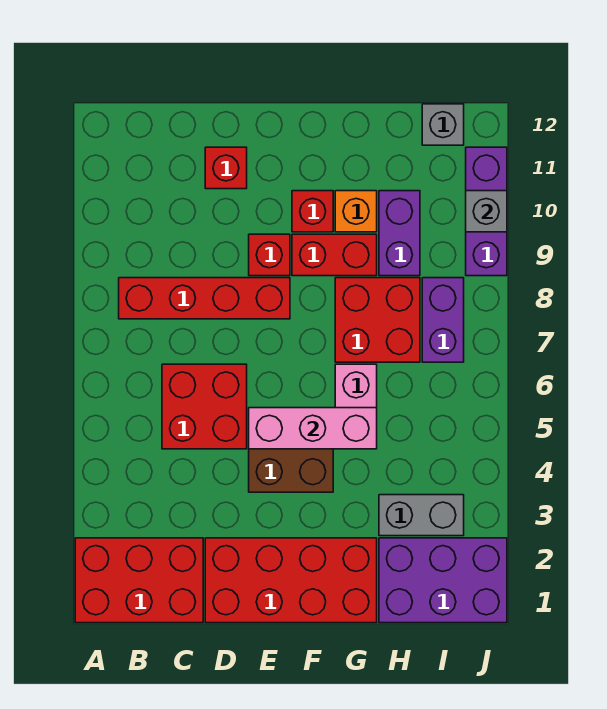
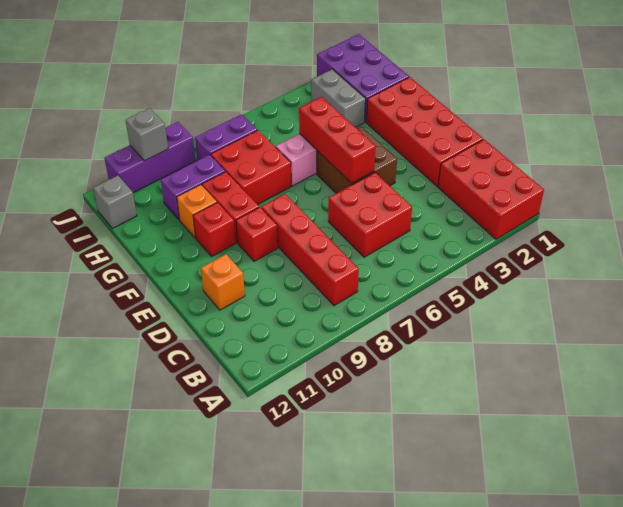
red 1x1 brick [205,147,247,189] -> orange 1x1 brick [201,254,245,310]
pink 1x3 brick [249,408,377,449] -> red 1x3 brick [299,97,376,183]

